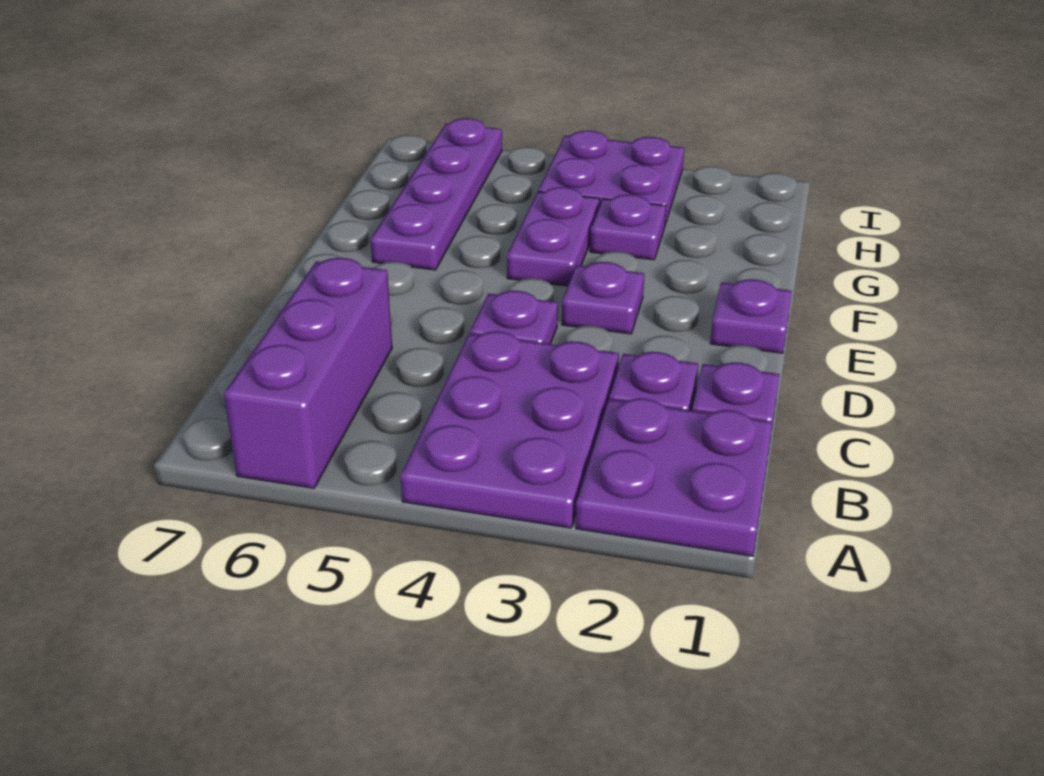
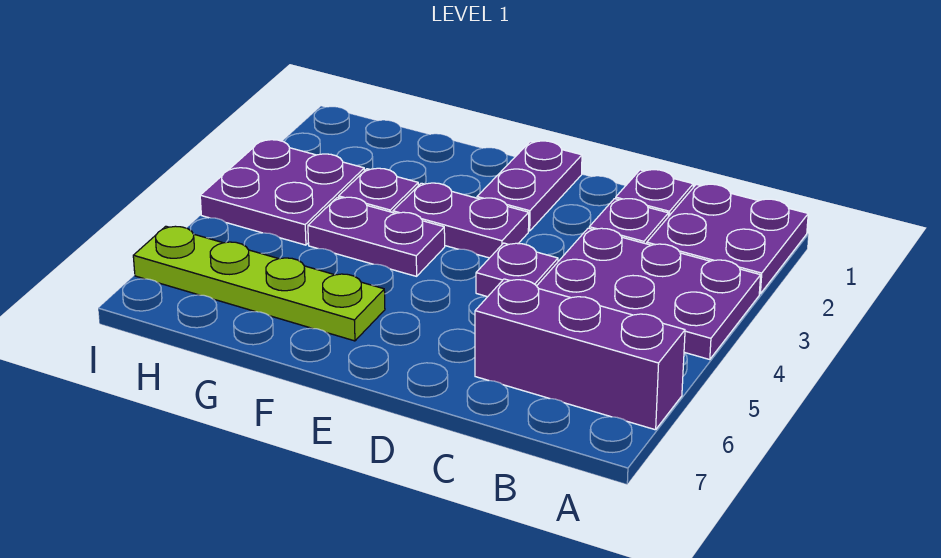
purple 1x1 plate [710,279,792,353] -> purple 1x2 plate [477,141,582,231]
purple 1x1 plate [562,262,644,334] -> purple 1x2 plate [393,183,529,258]
purple 1x4 plate [371,118,502,270] -> lime 1x4 plate [133,226,385,341]

